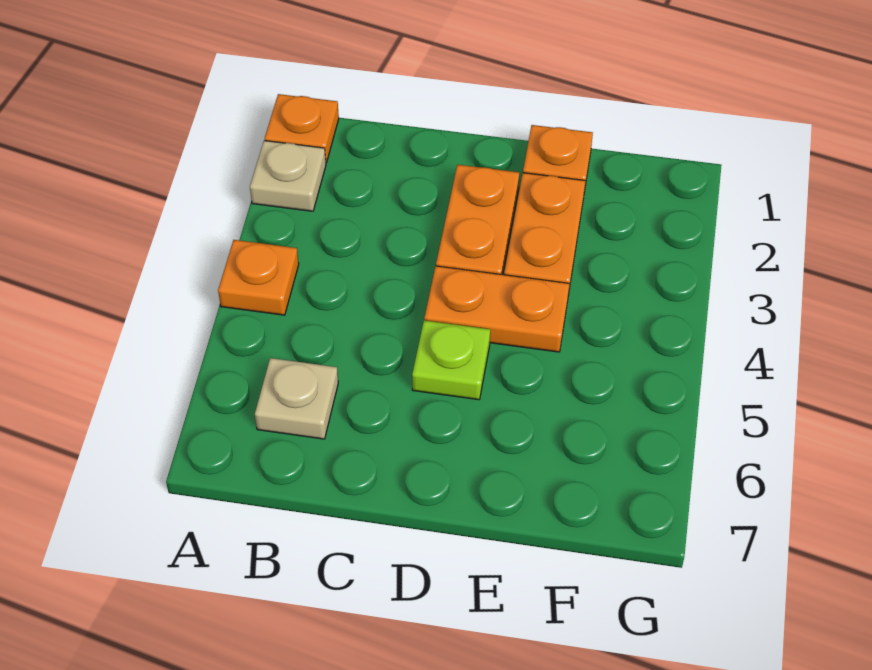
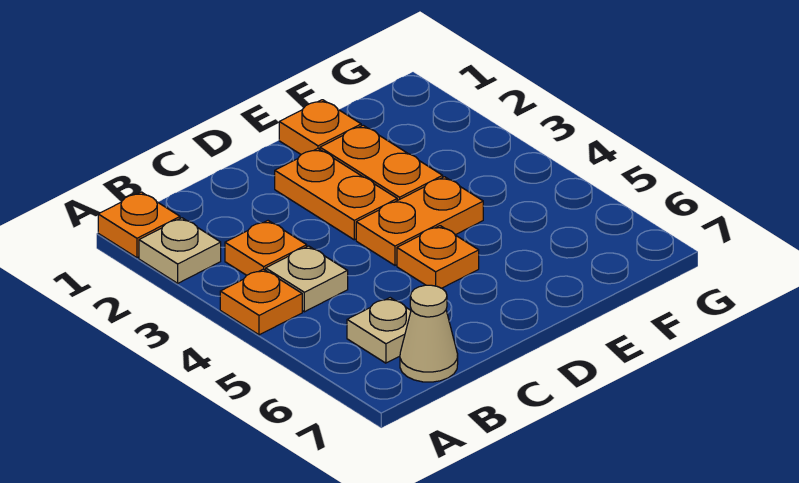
none -> orange 1x1 plate [225,221,307,275]
none -> tan 1x1 plate [266,246,348,312]
none -> tan 1x1 cone [400,285,458,382]
lime 1x1 plate [412,320,490,400] -> orange 1x1 plate [397,226,479,288]

